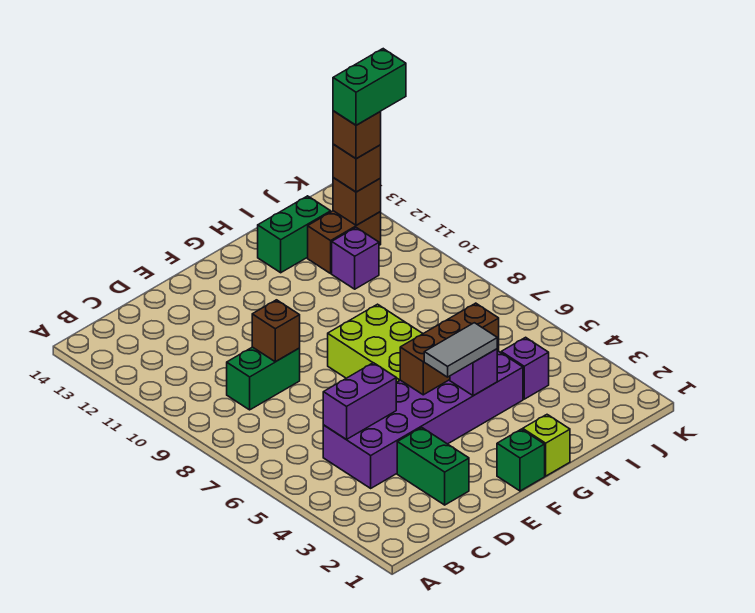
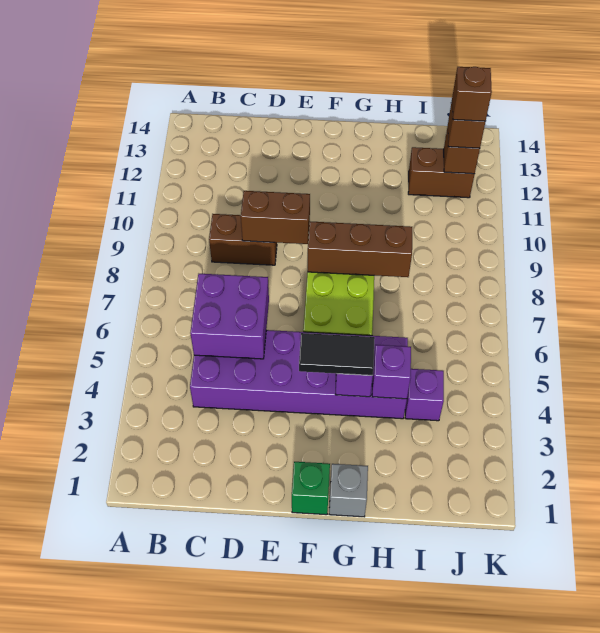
purple 1x2 brick [323,363,396,439] -> purple 2x2 brick [190,274,269,359]
green 1x2 brick [227,347,300,410] -> brown 1x2 brick [209,214,277,265]
green 1x2 brick [397,428,469,505] -> none
brown 1x1 brick [252,300,300,362] -> brown 1x2 brick [241,191,310,244]
grey 1x2 tile [424,323,497,377] -> black 1x2 tile [299,333,375,375]
brown 1x3 brick [400,303,499,395] -> brown 1x3 brick moved to [308,221,412,277]
lime 1x1 brick [523,415,570,476] -> grey 1x1 brick [329,464,368,517]
green 1x2 brick [258,196,331,273] -> none
purple 1x1 brick [332,228,379,289] -> purple 1x1 brick moved to [372,345,411,399]
green 1x2 brick [333,49,406,125] -> none

